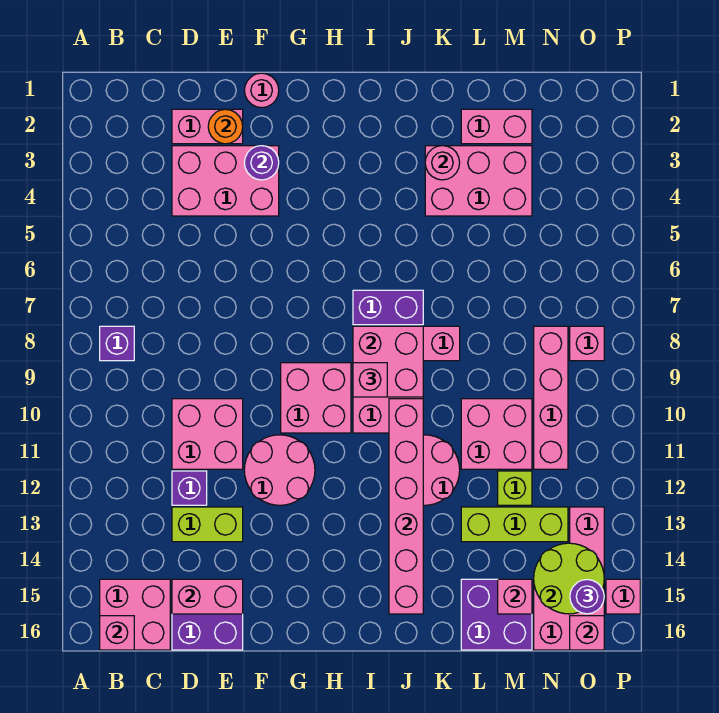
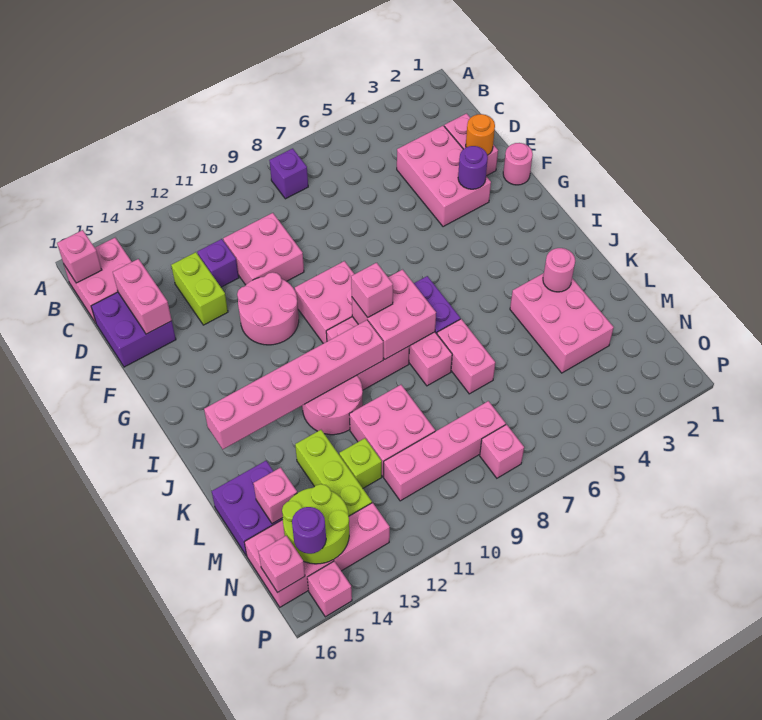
pink 1x2 brick [461,109,532,144] -> pink 1x2 brick moved to [437,319,495,394]

